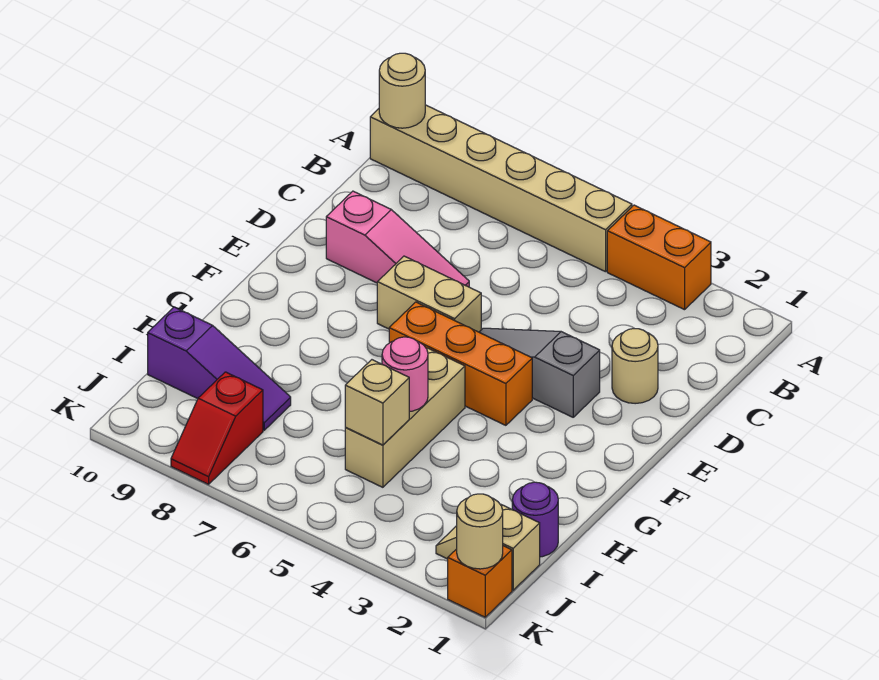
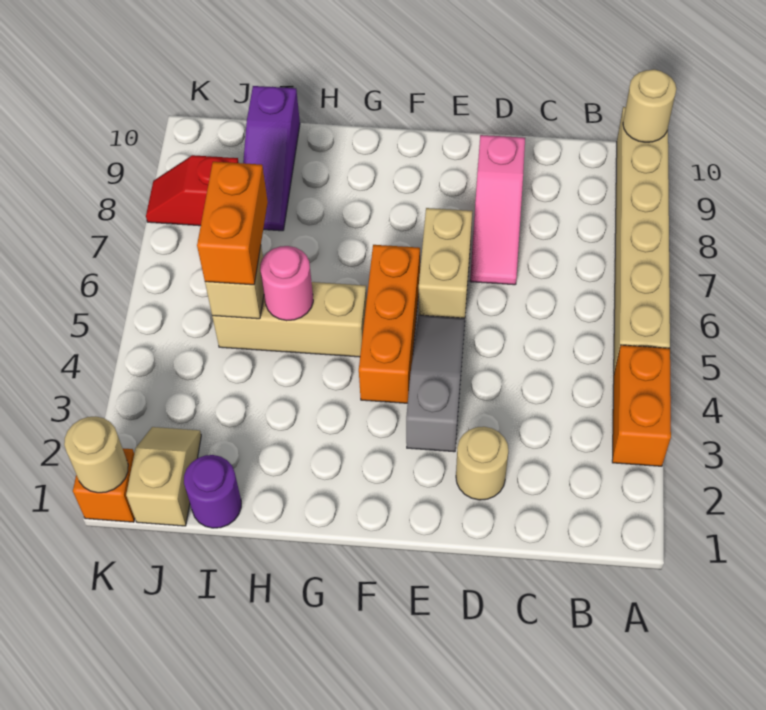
none -> orange 1x2 brick [197,162,268,285]

